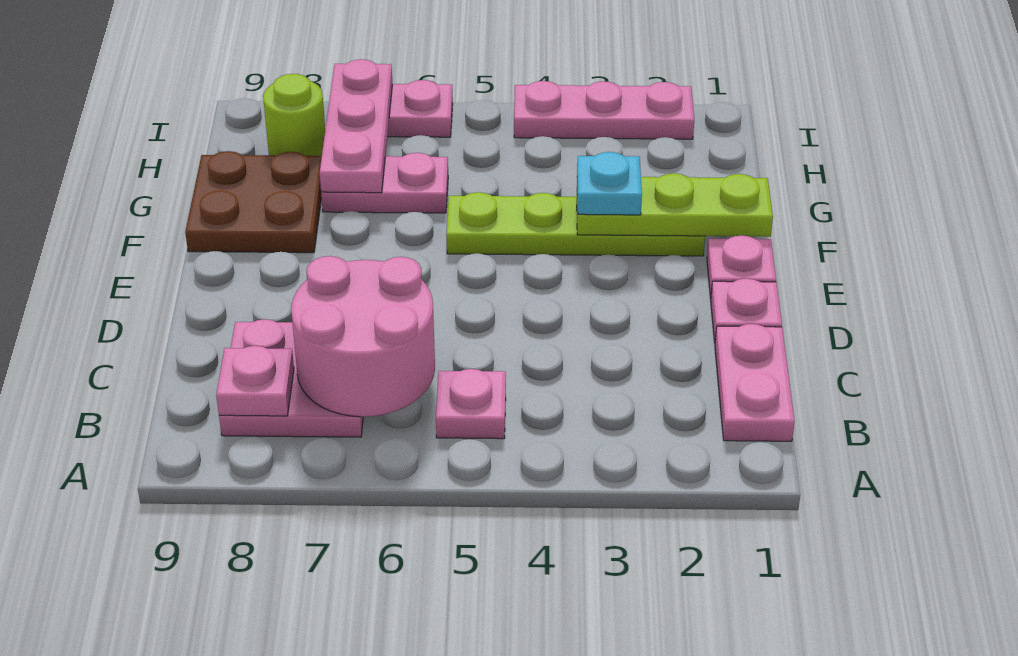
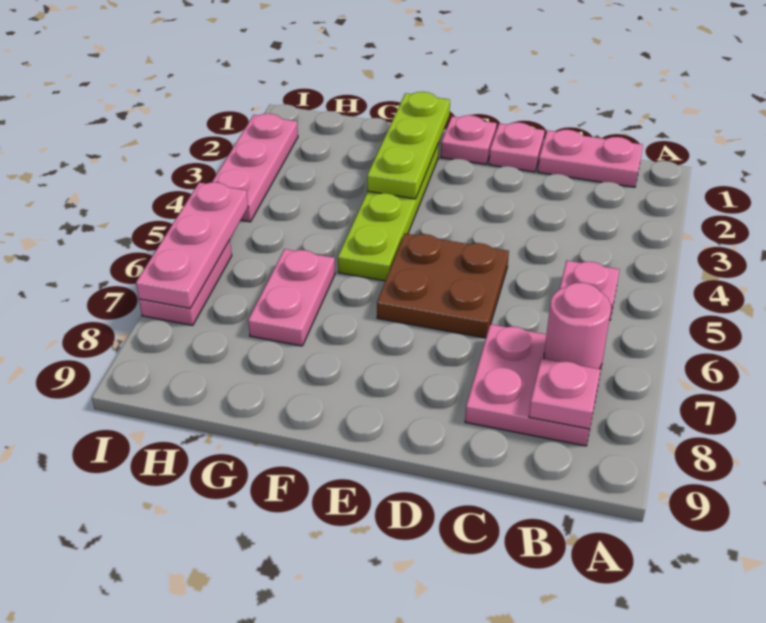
pink 2x2 round brick [291,256,435,417] -> pink 1x1 round brick [544,283,611,369]
cyan 1x1 plate [577,152,642,215] -> none
brown 2x2 plate [185,151,322,253] -> brown 2x2 plate moved to [377,234,509,338]
pink 1x3 plate [320,59,392,193] -> pink 1x3 plate turned to [136,182,248,308]
lime 1x1 round brick [263,74,325,156] -> none

